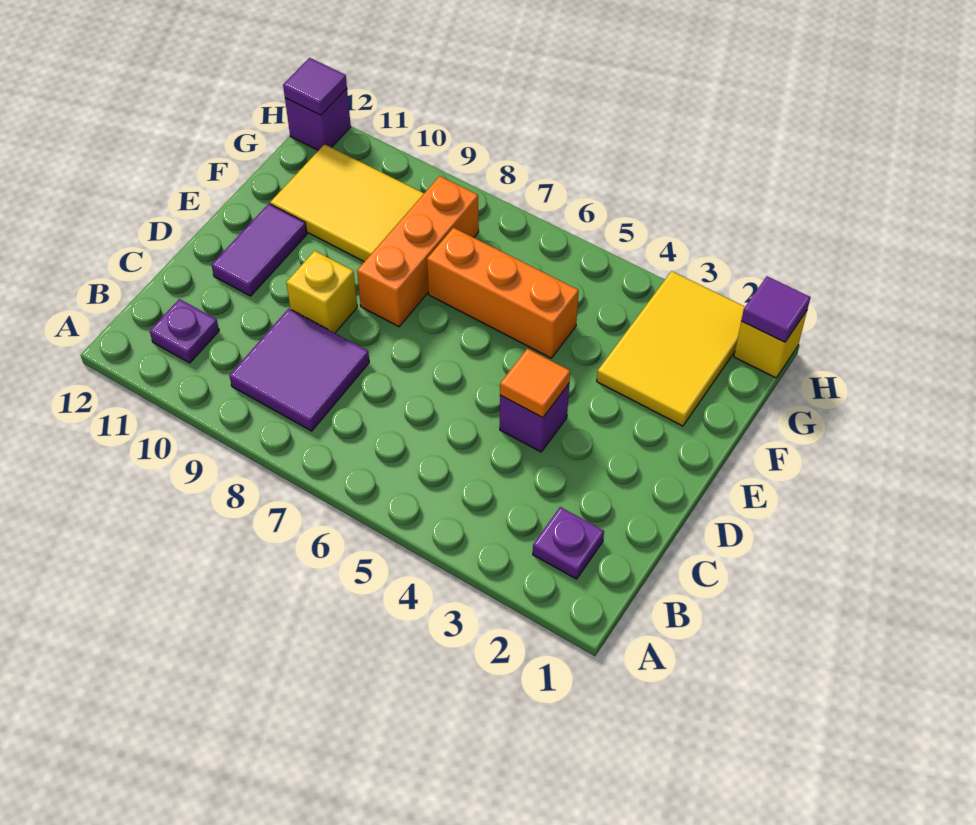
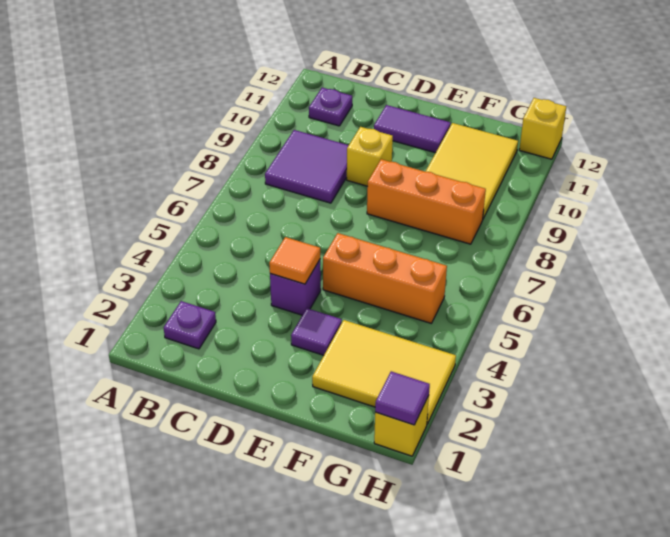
orange 1x3 brick [427,228,579,358] -> orange 1x3 brick turned to [323,233,447,323]
purple 1x1 brick [285,89,351,150] -> yellow 1x1 brick [519,98,566,159]
purple 1x1 tile [283,58,347,115] -> purple 1x1 tile moved to [291,308,342,355]

